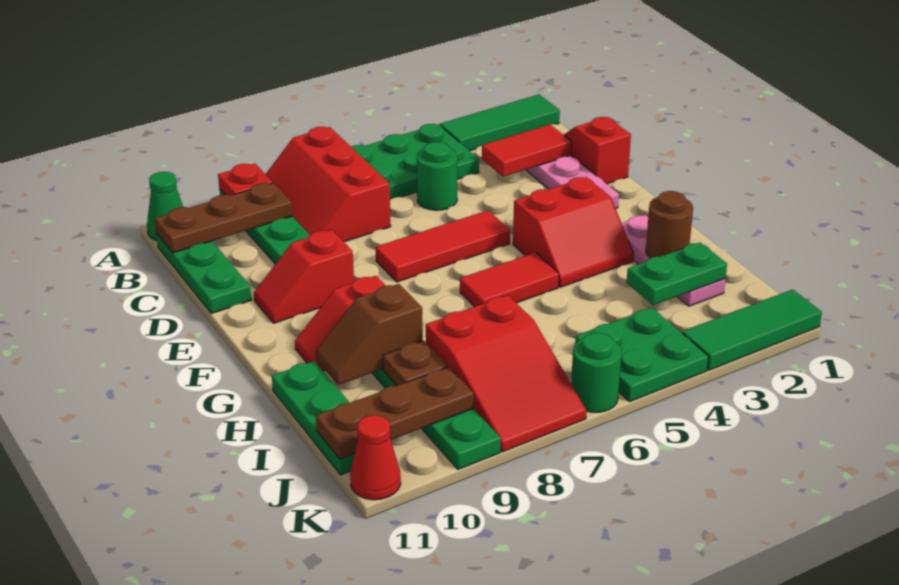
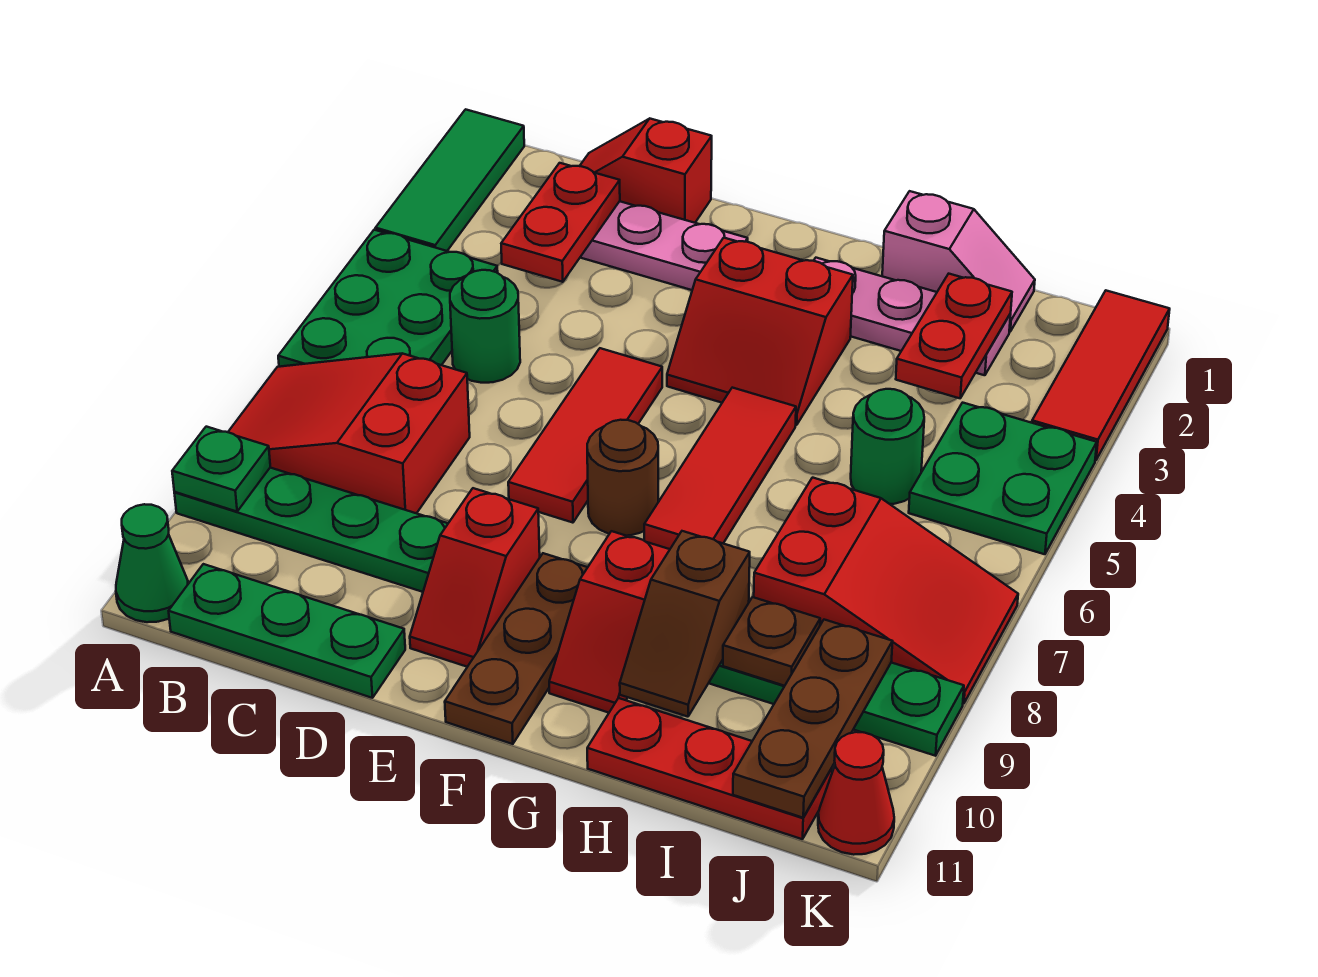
red 2x3 slope [266,127,391,242] -> red 2x3 slope turned to [228,353,470,513]
red 1x1 plate [218,164,273,196] -> green 1x1 plate [172,427,270,512]
brown 1x3 plate [155,183,293,253] -> brown 1x3 plate moved to [445,553,588,744]
red 1x2 tile [482,125,572,177] -> red 1x2 plate [501,163,620,282]
red 2x2 slope [513,177,633,287] -> red 2x2 slope turned to [667,238,853,425]
red 1x2 tile [460,252,559,307] -> red 1x3 tile [644,388,796,549]
none -> pink 1x2 slope [882,191,1035,332]
brown 1x1 round brick [646,191,693,258] -> brown 1x1 round brick moved to [587,420,658,536]
green 1x3 plate [272,361,355,475] -> red 1x3 plate [587,698,832,839]
green 1x2 plate [627,243,727,305] -> red 1x2 plate [896,274,1012,398]
green 1x3 tile [682,289,822,370] -> red 1x3 tile [1032,291,1170,460]
green 1x1 round brick [571,333,621,412] -> green 1x1 round brick moved to [851,389,924,504]

